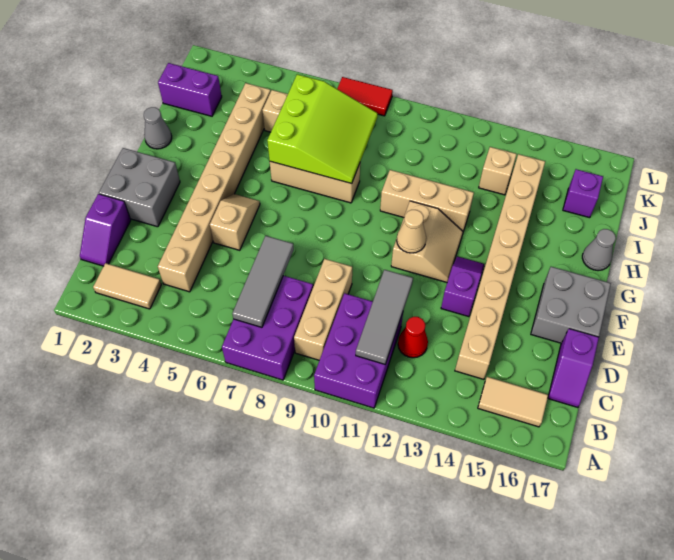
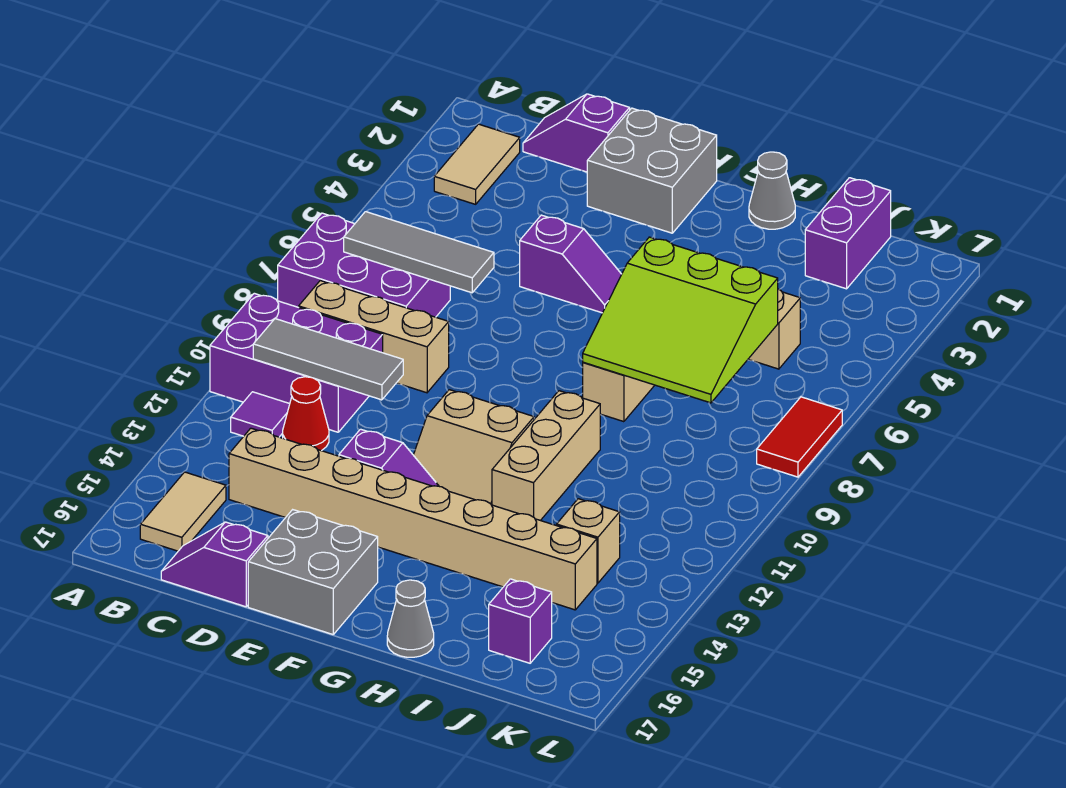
none -> purple 1x1 tile [231,392,290,437]
tan 1x8 brick [158,83,271,292] -> none
tan 1x2 slope [210,194,260,250] -> purple 1x2 slope [520,215,622,313]
tan 1x1 cone [397,210,426,253] -> none

